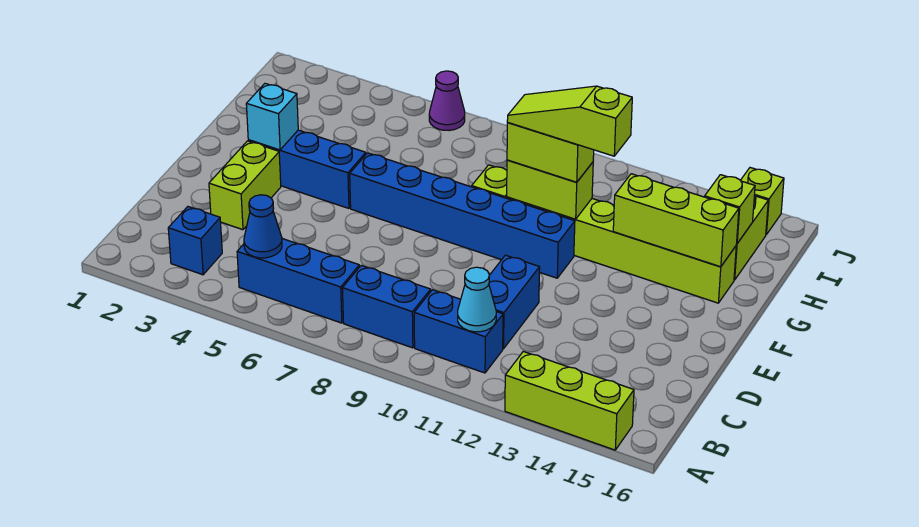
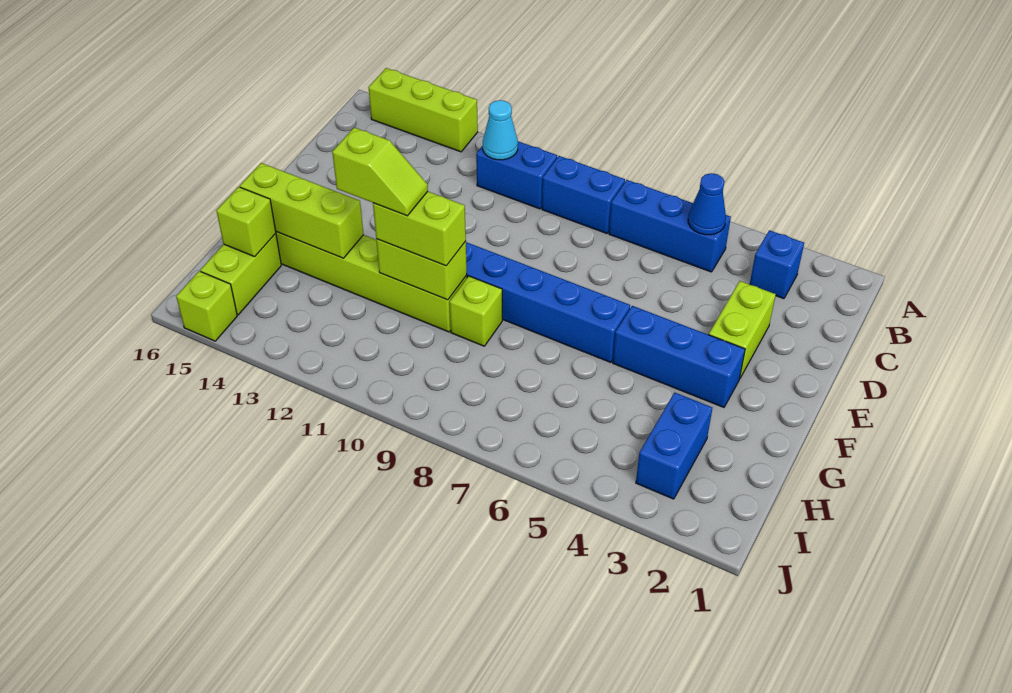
blue 1x2 brick [489,255,540,349] -> blue 1x2 brick moved to [636,393,712,499]
cyan 1x1 brick [246,83,298,150] -> none
lime 1x3 slope [507,86,632,156] -> lime 1x2 slope [332,128,428,216]
purple 1x1 cone [429,71,465,131] -> none

